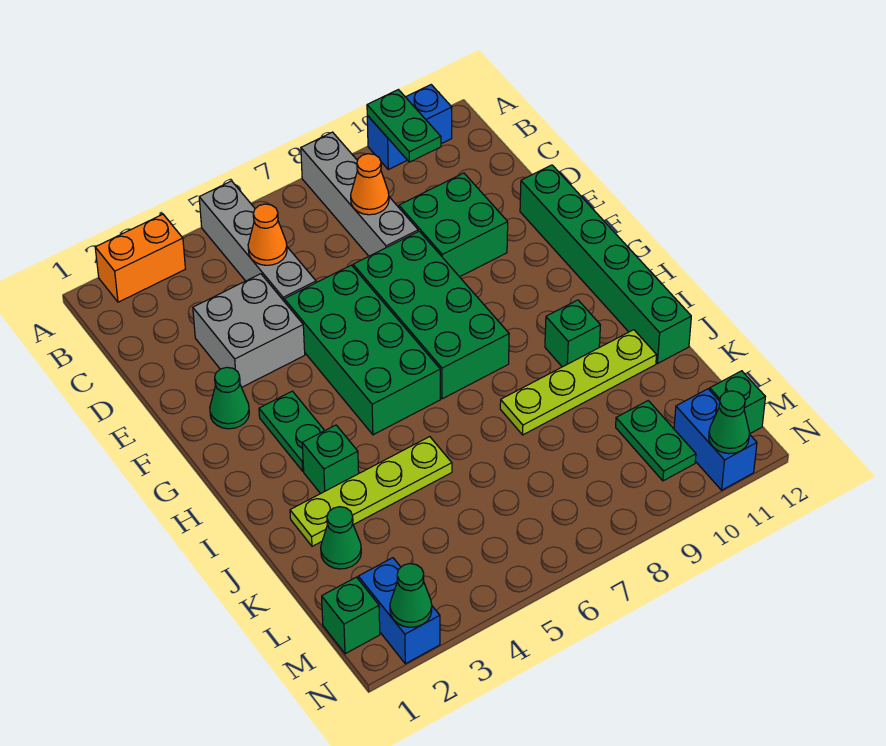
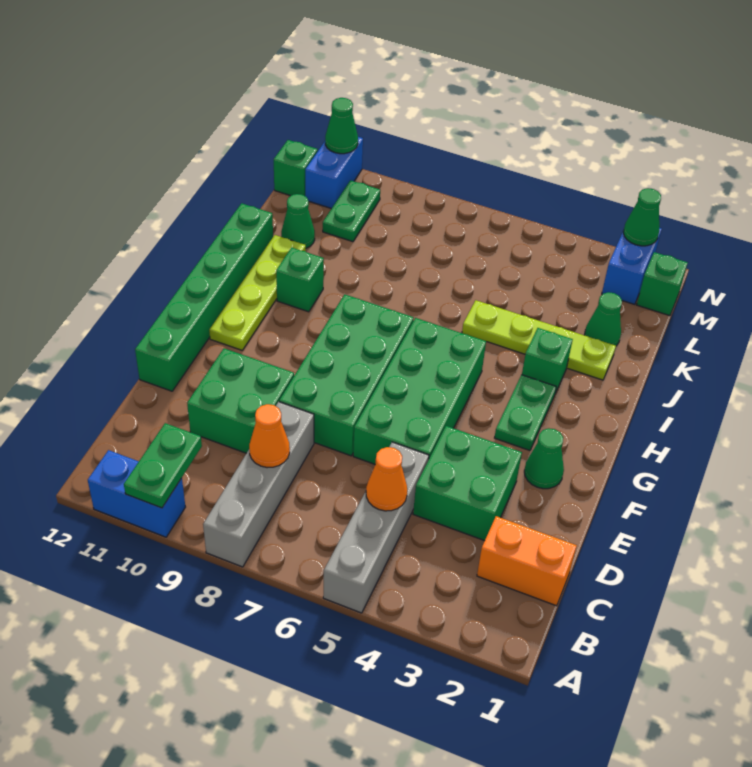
orange 1x2 brick [95,214,185,302] -> orange 1x2 brick moved to [477,516,577,606]
grey 2x2 brick [193,274,305,387] -> green 2x2 brick [413,426,522,541]
lime 1x4 plate [500,330,657,435] -> lime 1x4 plate turned to [209,235,306,350]
none -> green 1x1 cone [281,194,315,248]

